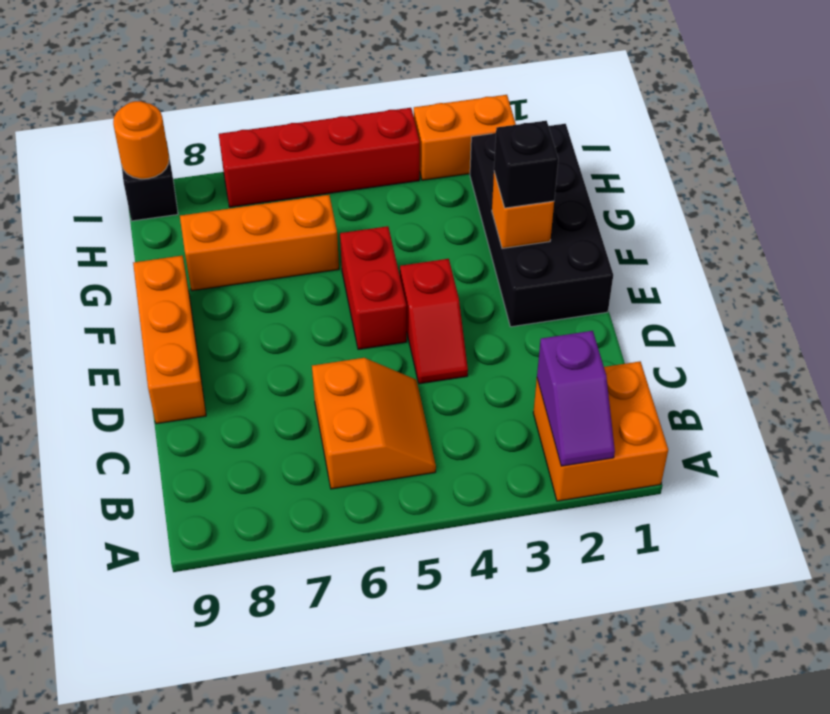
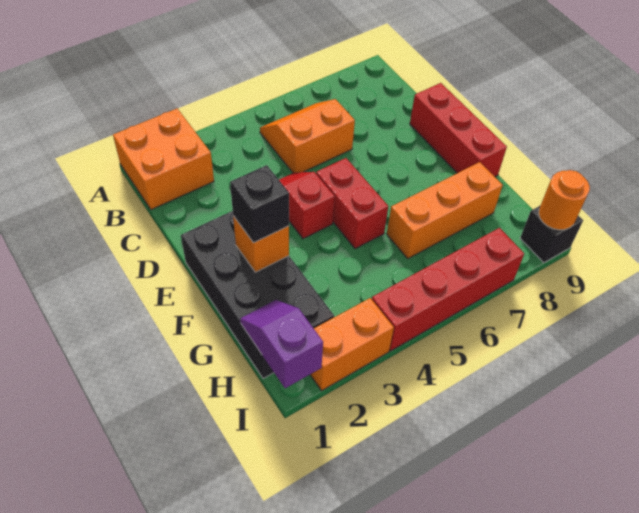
purple 1x2 slope [537,331,615,466] -> purple 1x2 slope moved to [240,300,323,388]
orange 2x2 slope [312,358,436,489] -> orange 2x2 slope turned to [260,99,355,173]
orange 1x3 brick [133,256,206,424] -> red 1x3 brick [410,83,507,177]

